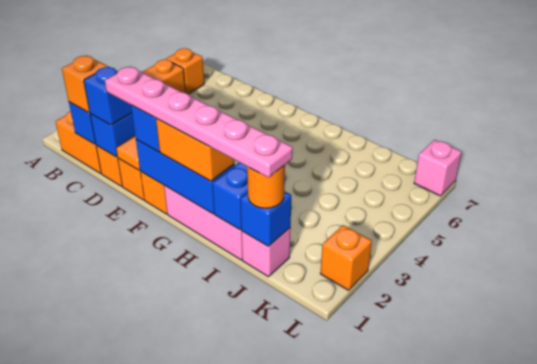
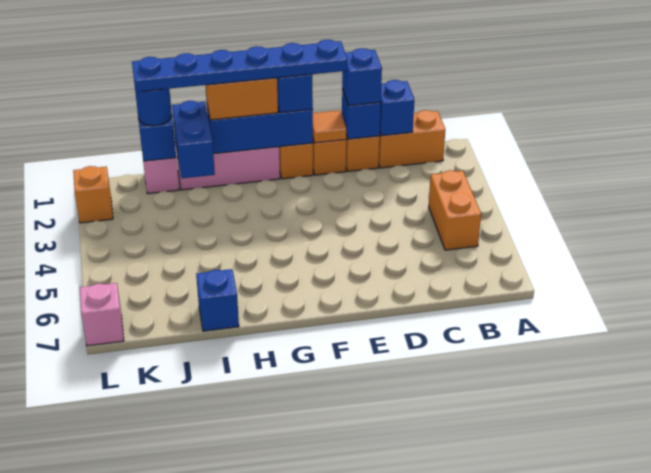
orange 1x1 brick [166,48,204,94] -> none
orange 1x1 brick [62,56,108,113] -> none
pink 1x6 plate [105,66,293,178] -> blue 1x6 plate [132,40,347,92]
none -> blue 1x1 brick [196,269,239,331]
orange 1x1 round brick [247,165,285,208] -> blue 1x1 round brick [135,89,172,126]

